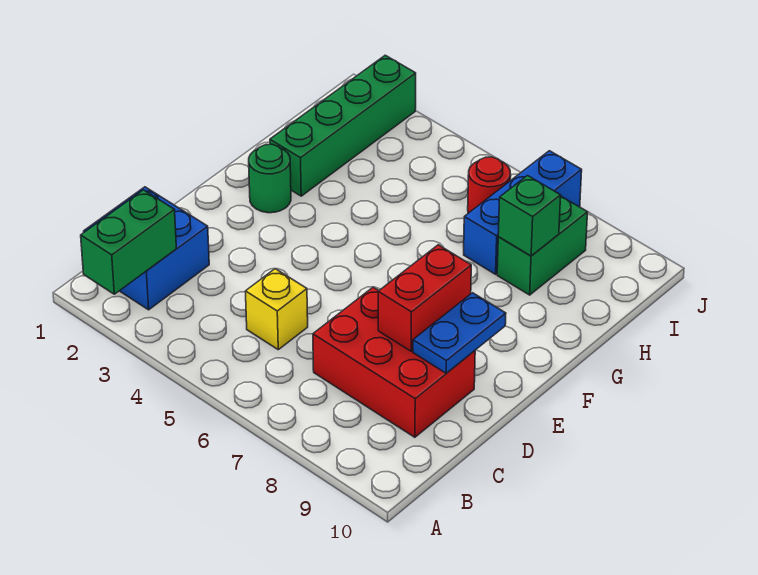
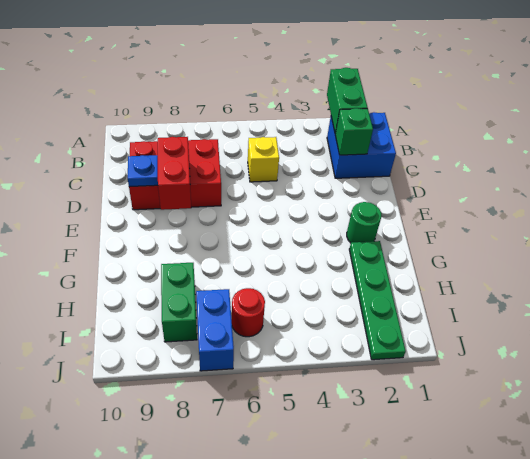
blue 1x2 plate [413,293,506,373] -> blue 1x1 plate [128,155,158,187]
green 1x4 brick [270,55,416,196] -> green 1x4 plate [349,241,406,360]
blue 1x3 brick [464,151,582,274] -> blue 1x2 brick [196,289,234,371]
green 1x1 brick [498,176,561,256] -> green 1x1 brick moved to [335,108,373,155]

